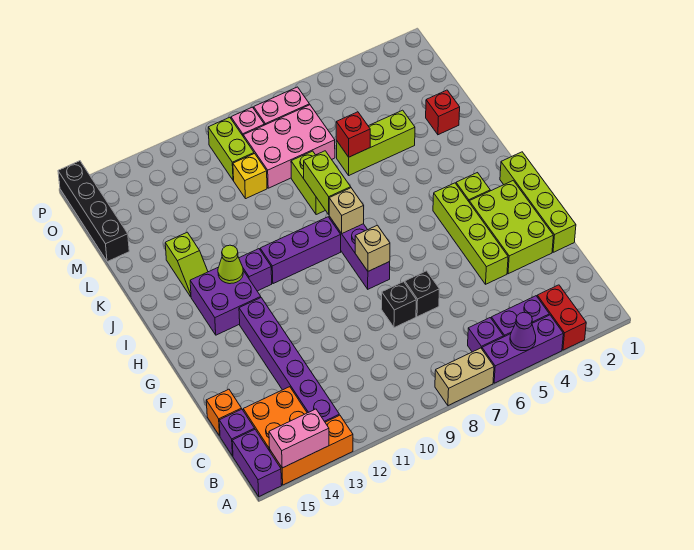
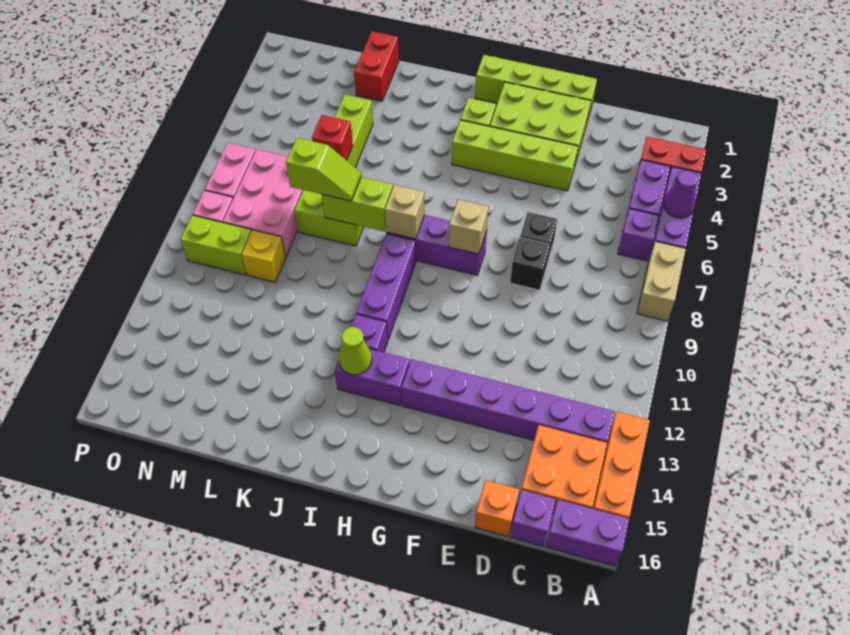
pink 1x2 brick [269,409,329,468] -> none
purple 2x2 brick [190,268,261,335] -> purple 1x2 brick [335,349,409,406]
lime 1x2 slope [165,232,208,297] -> lime 1x2 slope moved to [286,138,361,201]
red 1x1 brick [426,90,460,135] -> red 1x2 brick [354,31,399,101]
black 1x4 brick [58,161,129,262] -> none

